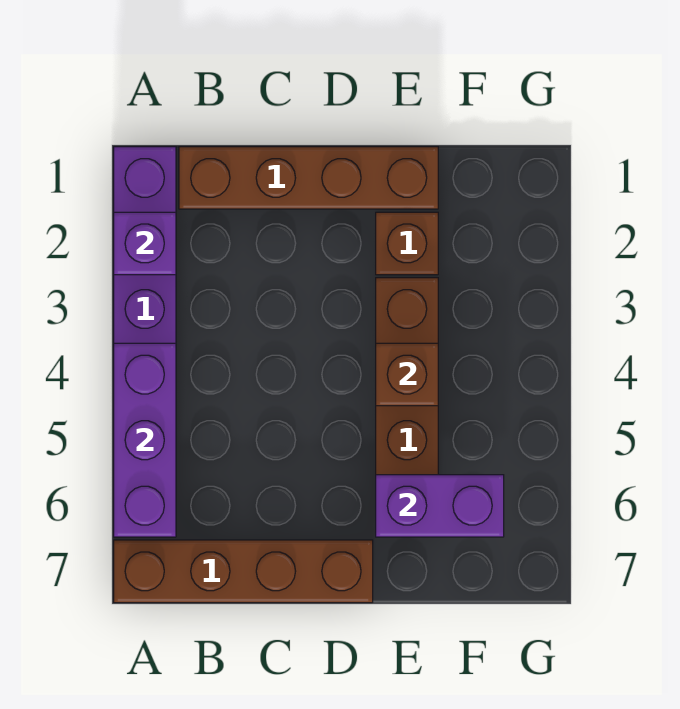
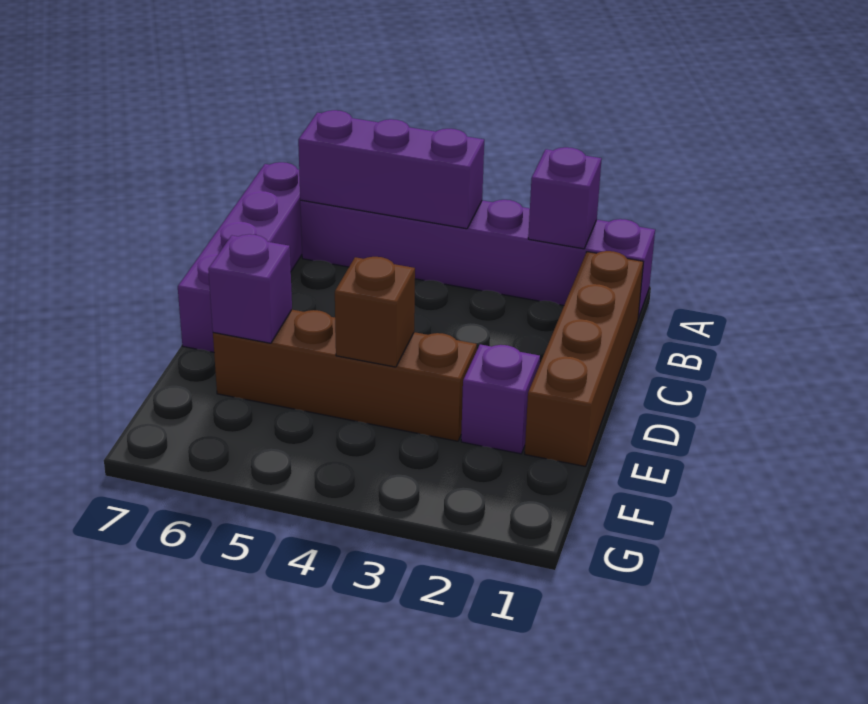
brown 1x4 brick [114,540,373,603] -> purple 1x4 brick [178,162,302,352]
brown 1x1 brick [376,212,438,275] -> purple 1x1 brick [461,344,540,454]
purple 1x2 brick [376,475,504,537] -> purple 1x1 brick [208,234,292,343]

